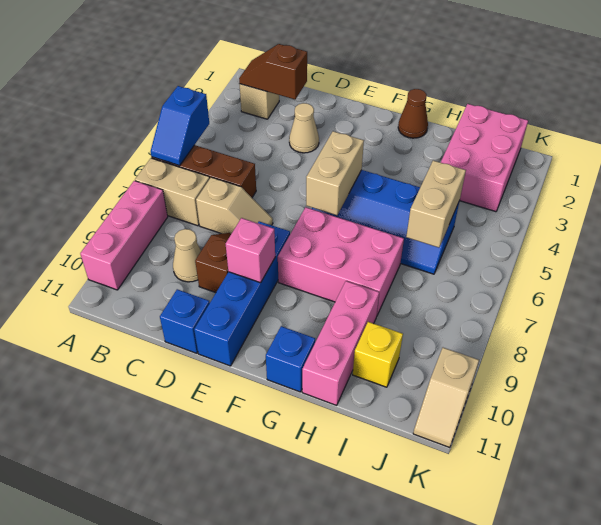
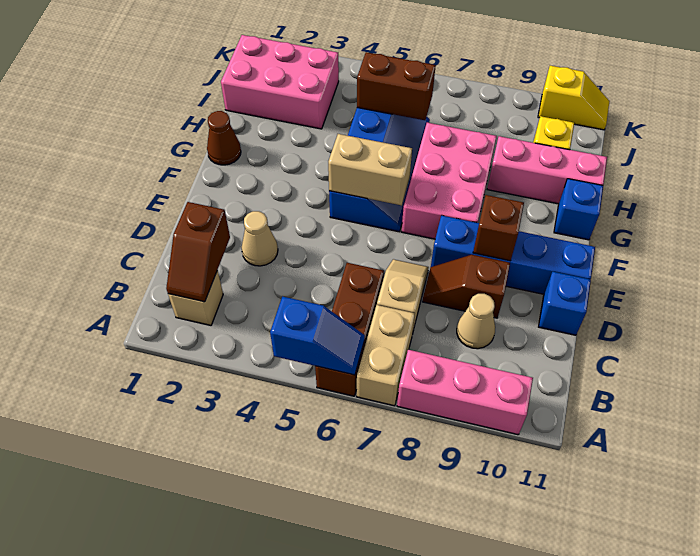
pink 1x1 brick [226,218,275,283] -> brown 1x1 brick [473,195,524,261]
tan 1x2 brick [406,161,466,248] -> brown 1x2 brick [357,52,436,120]
tan 1x2 slope [413,348,479,448] -> yellow 1x2 slope [538,66,610,130]

